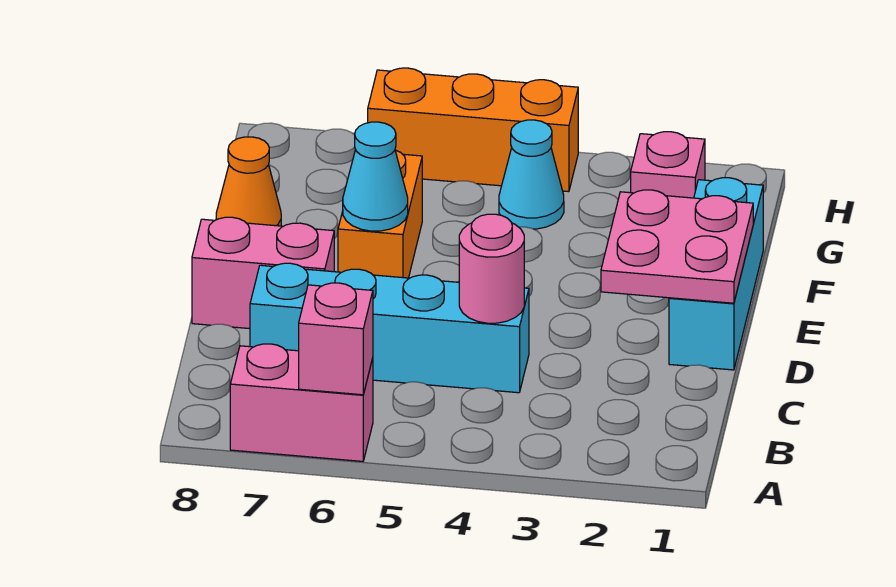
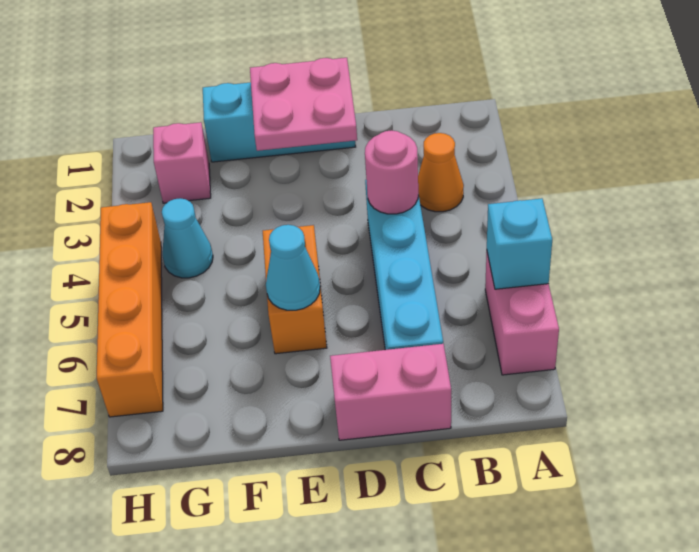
pink 1x1 brick [299,283,373,395] -> cyan 1x1 brick [487,198,552,289]
pink 1x2 brick [192,217,334,329] -> pink 1x2 brick turned to [330,344,451,440]
orange 1x2 brick [338,150,422,278] -> orange 1x2 brick turned to [263,225,327,354]
orange 1x1 cone [216,137,281,226] -> orange 1x1 cone moved to [418,133,464,212]
orange 1x3 brick [368,68,578,192] -> orange 1x4 brick [97,202,163,417]

